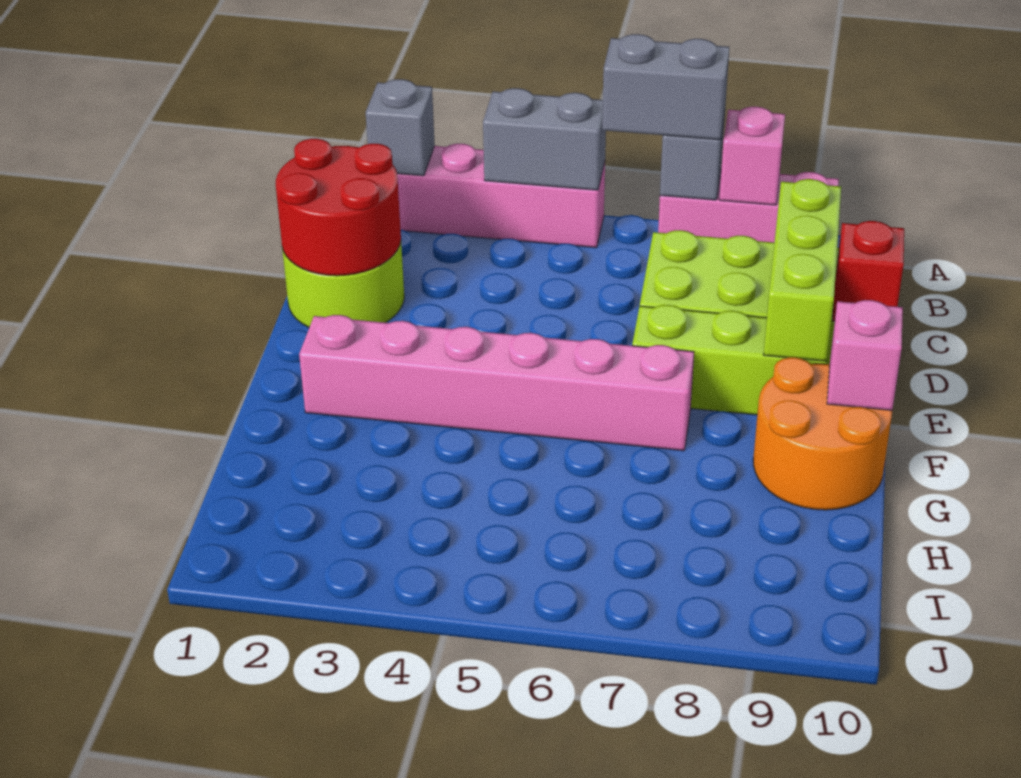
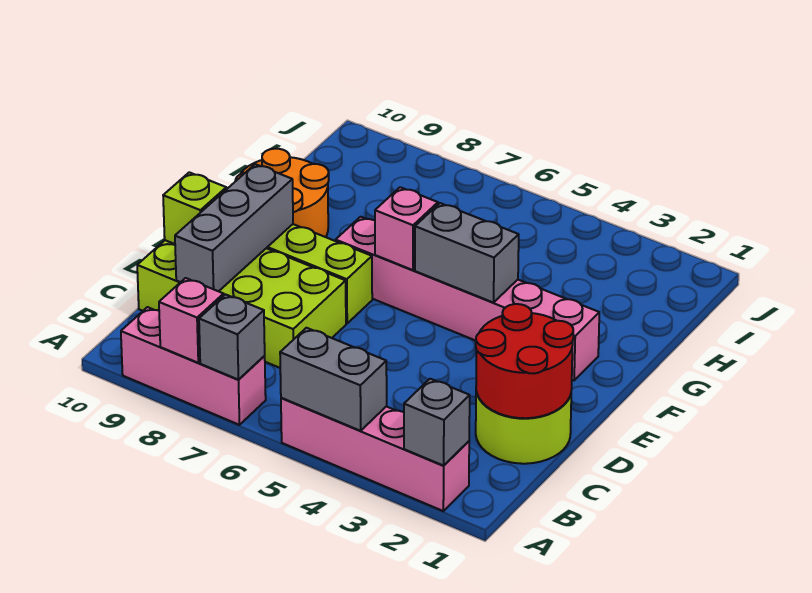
grey 1x2 brick [602,34,729,140] -> grey 1x2 brick moved to [415,203,519,303]
lime 1x3 brick [764,179,841,361] -> grey 1x3 brick [175,164,293,291]
red 1x1 brick [832,221,904,321] -> lime 1x1 brick [163,172,226,244]
pink 1x1 brick [827,300,903,410] -> pink 1x1 brick moved to [375,187,438,270]

